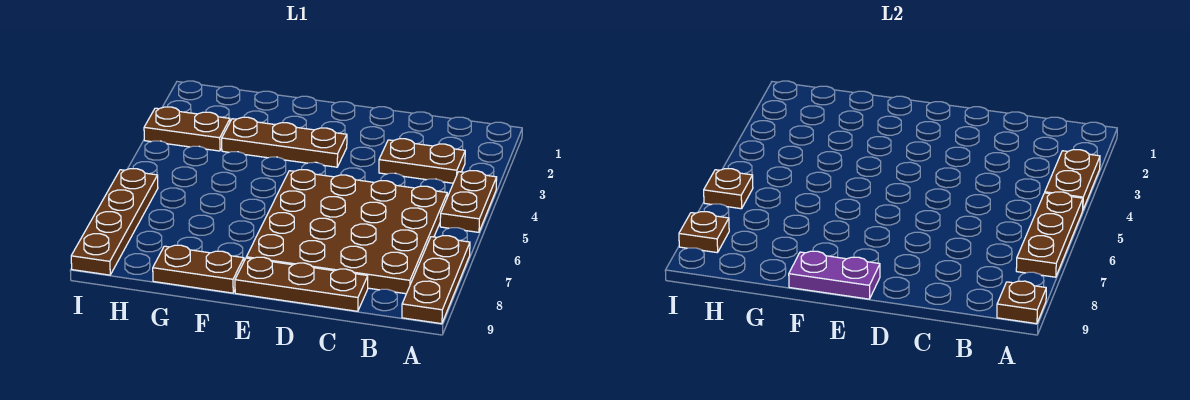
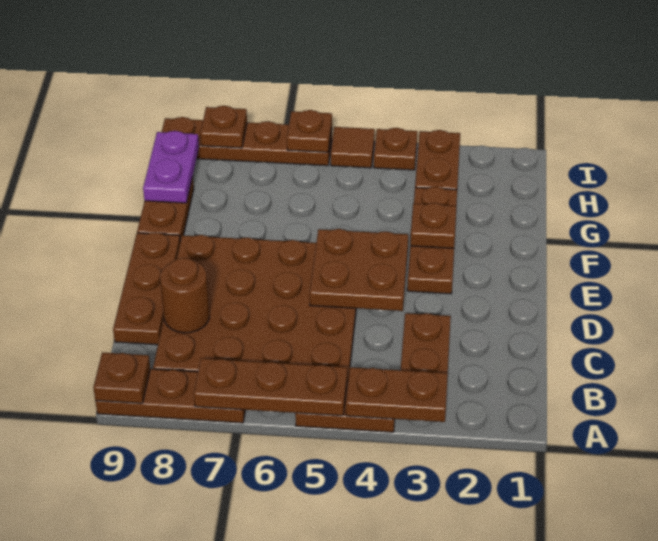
none -> brown 1x1 round brick [160,258,210,333]
none -> brown 2x2 plate [310,229,408,311]
purple 1x2 plate [789,251,880,299] -> purple 1x2 plate moved to [143,131,199,203]
none -> brown 1x1 plate [410,203,456,248]
none -> brown 1x1 plate [374,128,417,170]
none -> brown 1x1 tile [331,127,375,168]

